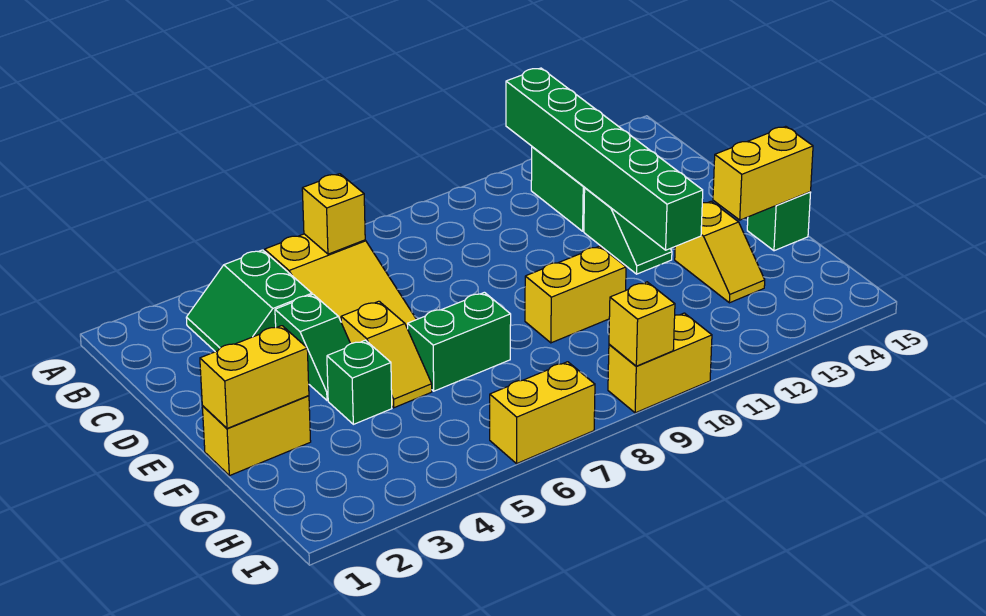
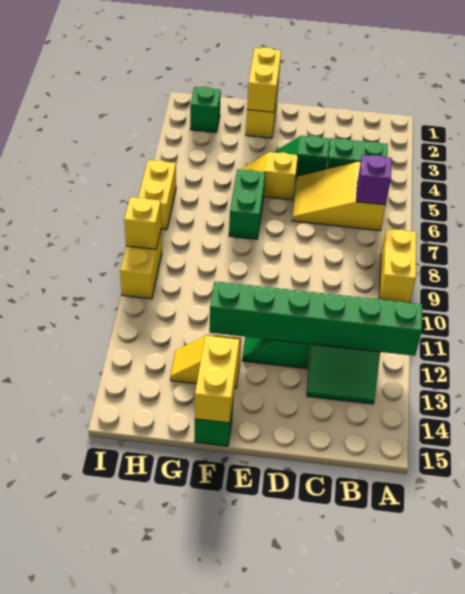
yellow 1x1 brick [302,174,365,254] -> purple 1x1 brick [356,155,392,205]
green 1x1 brick [327,340,392,424] -> green 1x1 brick moved to [190,87,221,133]
yellow 1x2 brick [525,246,626,343] -> yellow 1x2 brick moved to [379,229,416,303]

